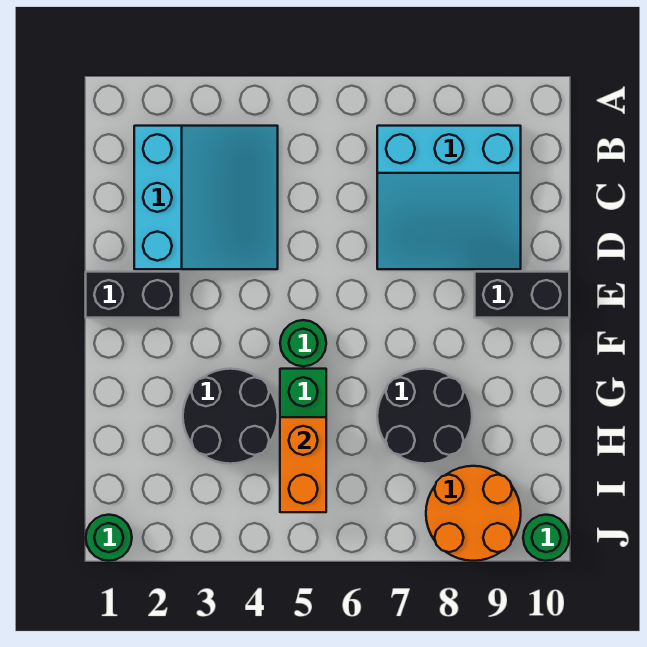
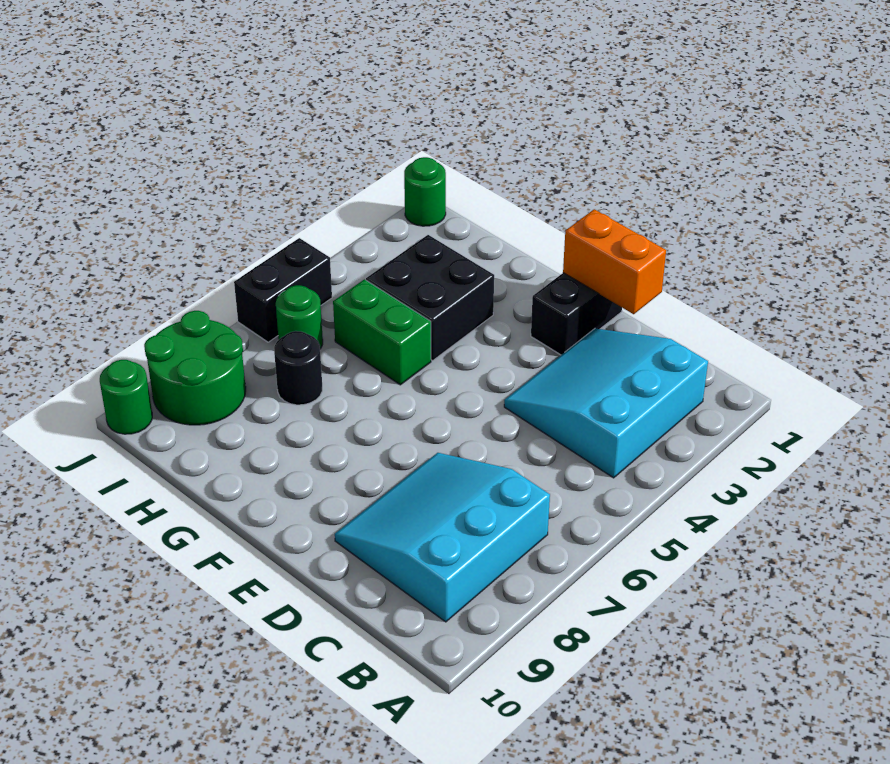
cyan 3x3 slope [134,126,278,269] -> cyan 3x3 slope turned to [504,328,708,478]
black 1x2 brick [475,272,569,318] -> black 1x2 brick moved to [234,238,332,342]
green 1x1 round brick [280,320,326,366] -> green 1x1 round brick moved to [276,285,323,349]
black 2x2 round brick [183,369,278,464] -> black 2x2 brick [366,235,494,360]
black 2x2 round brick [377,369,472,464] -> black 1x1 round brick [274,331,322,405]
orange 1x2 brick [280,417,326,512] -> orange 1x2 brick moved to [563,209,666,314]
orange 2x2 round brick [426,466,521,561] -> green 2x2 round brick [144,311,246,425]

